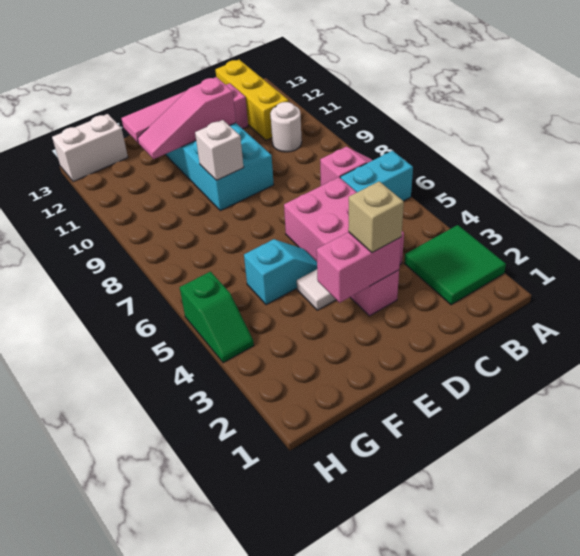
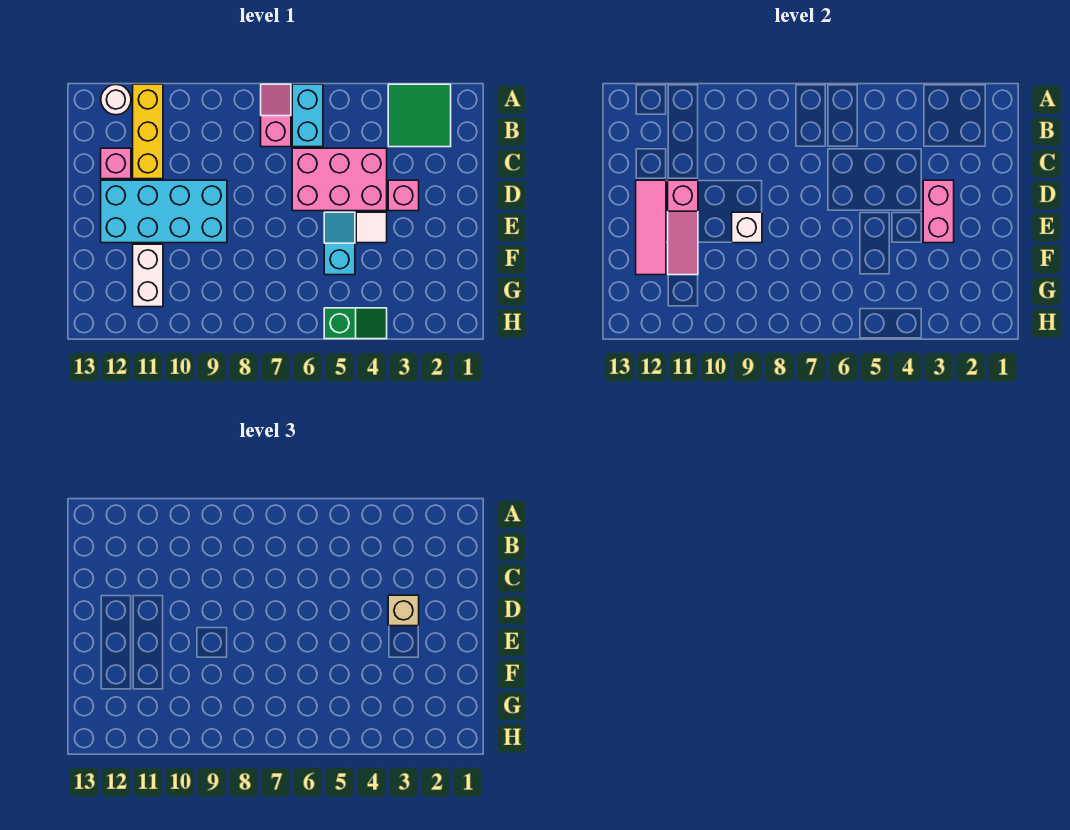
white 1x1 round brick [270,102,302,152] -> white 1x1 round brick moved to [101,85,131,115]
yellow 1x3 brick [216,60,288,140] -> yellow 1x3 brick turned to [133,84,163,179]
white 1x2 brick [52,114,128,182] -> white 1x2 brick moved to [133,244,163,307]

